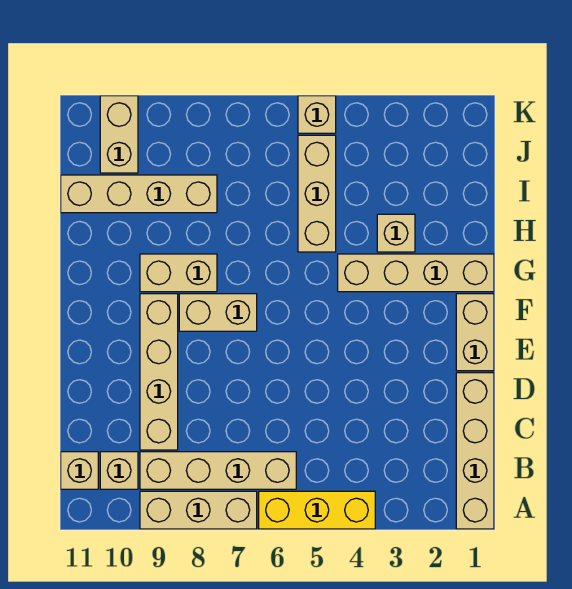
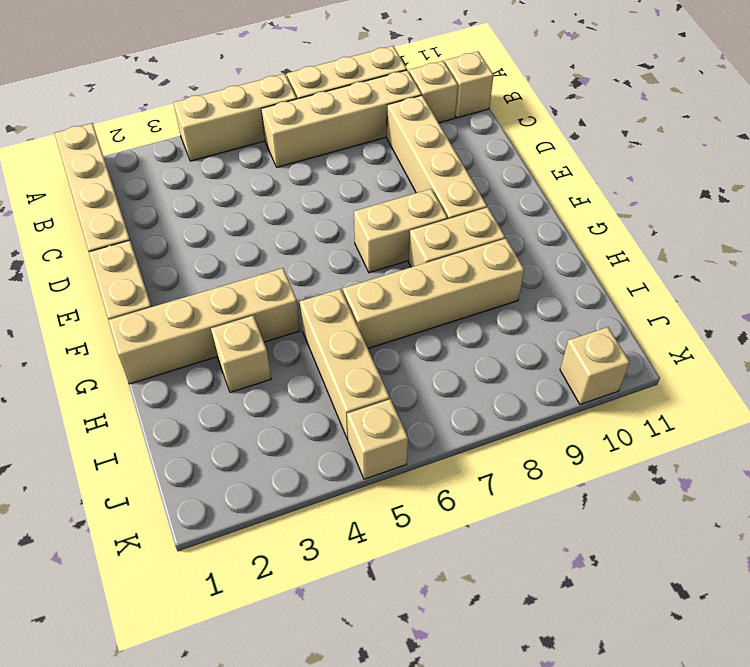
yellow 1x3 brick [259,491,375,529] -> tan 1x3 brick [173,74,297,161]
tan 1x4 brick [61,175,217,213] -> tan 1x4 brick moved to [343,239,524,348]
tan 1x2 brick [100,96,138,173] -> tan 1x1 brick [560,327,630,404]

